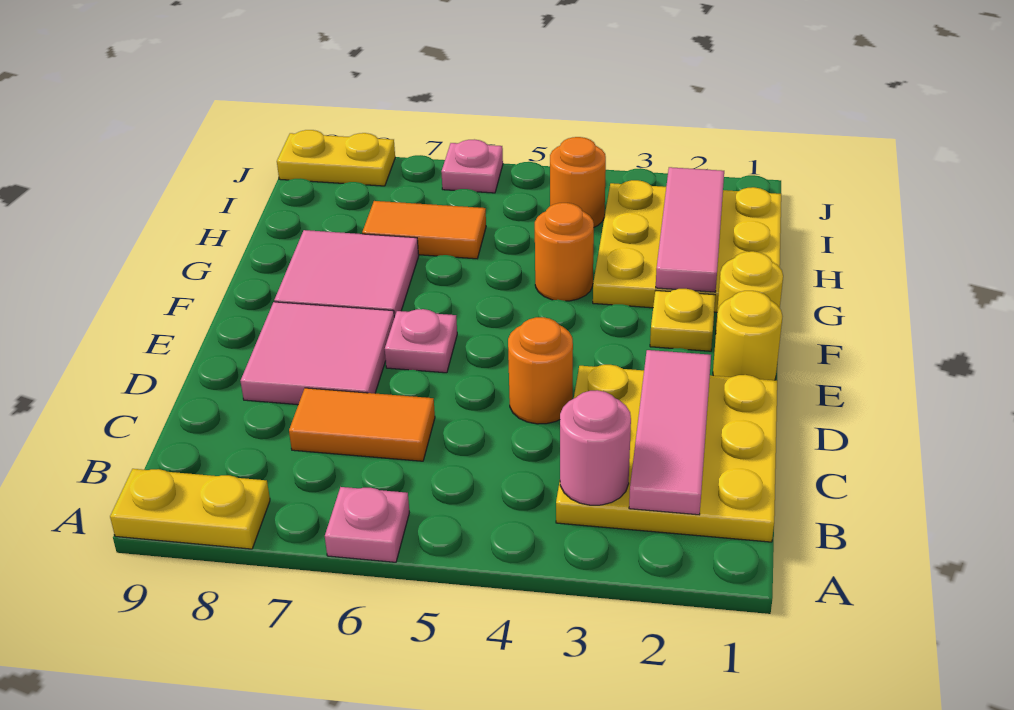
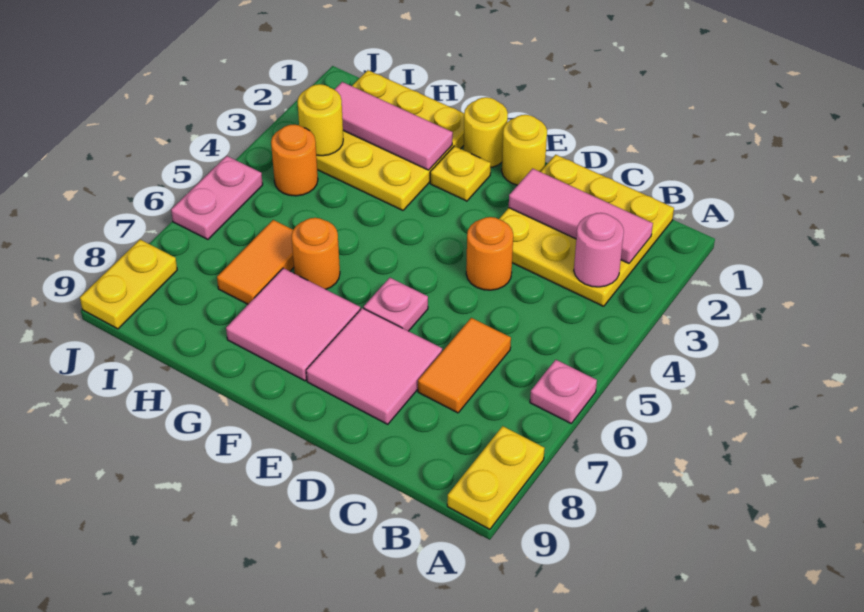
orange 1x1 round brick [535,203,594,301] -> orange 1x1 round brick moved to [291,218,340,289]
none -> yellow 1x1 round brick [298,84,343,156]
pink 1x1 plate [441,139,503,193] -> pink 1x2 plate [171,156,263,239]

